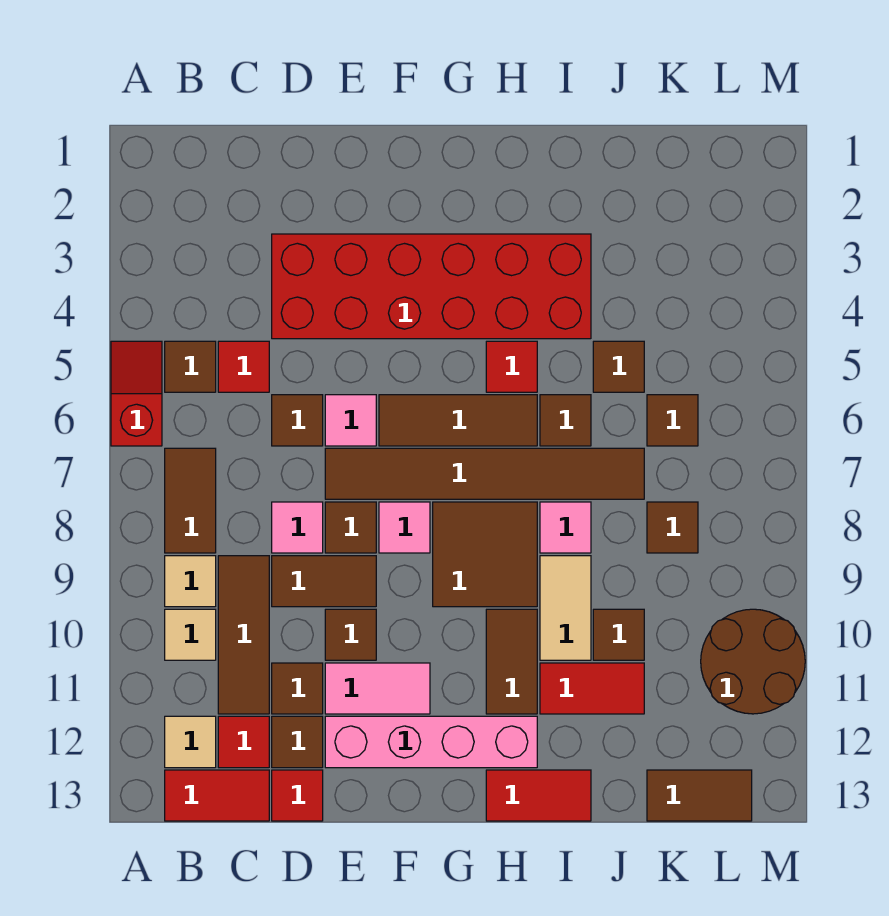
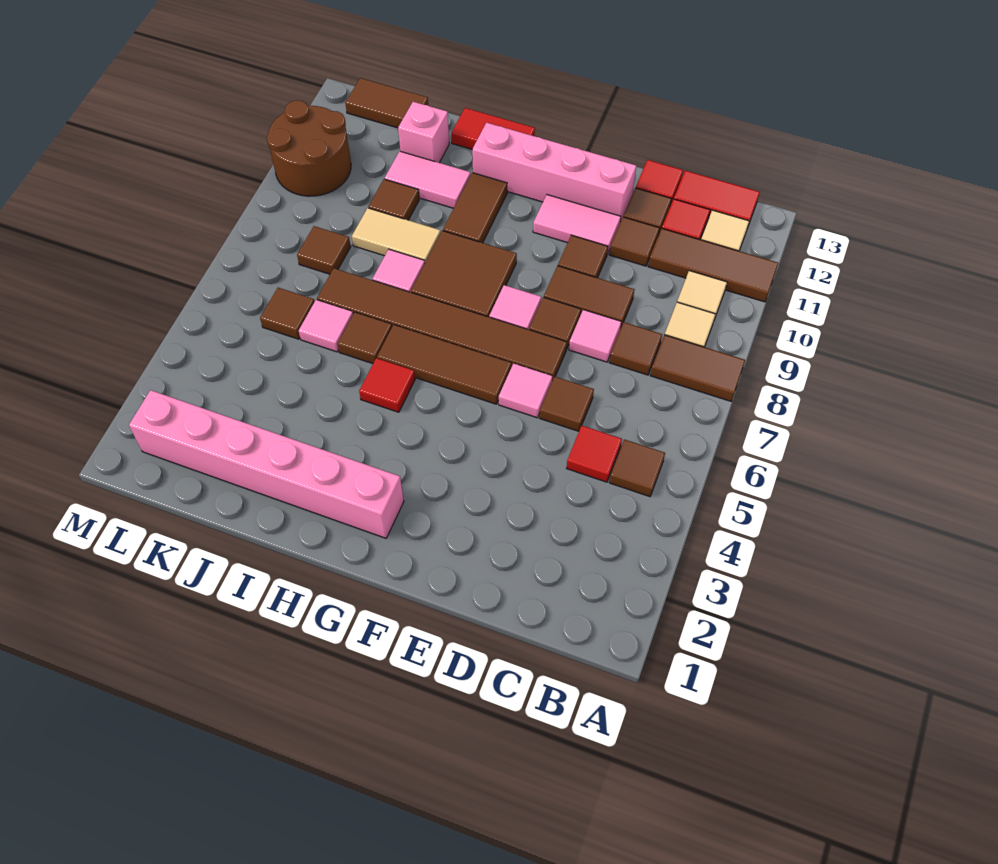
red 1x2 slope [111,341,162,446] -> none
brown 1x2 tile [165,448,216,553] -> brown 1x2 tile turned to [650,335,745,401]
brown 1x3 tile [218,556,269,714] -> brown 1x3 tile turned to [648,228,778,302]
red 2x6 brick [272,234,591,339] -> none
none -> pink 1x6 brick [129,390,404,538]
tan 1x2 tile [540,556,591,660] -> tan 1x2 tile turned to [352,208,441,263]
red 1x2 tile [540,663,644,714] -> pink 1x2 tile [385,151,471,208]
brown 1x1 tile [593,341,644,392] -> brown 1x1 tile moved to [609,322,662,375]
none -> pink 1x1 tile [299,300,353,352]
none -> pink 1x1 brick [398,102,449,163]

